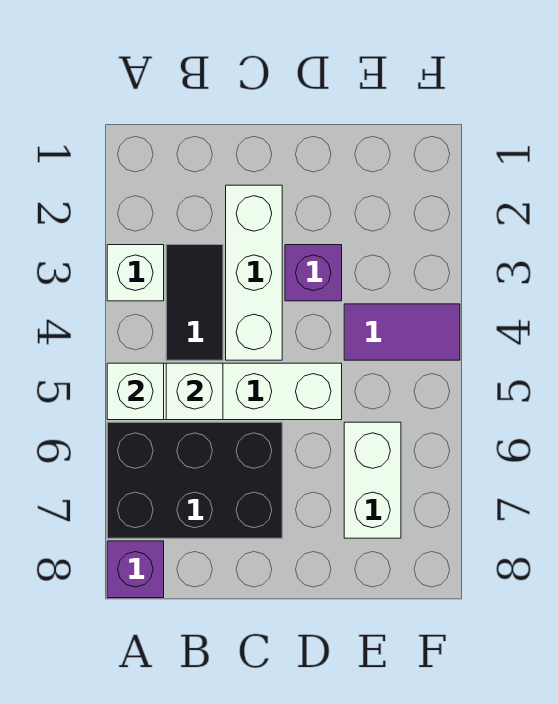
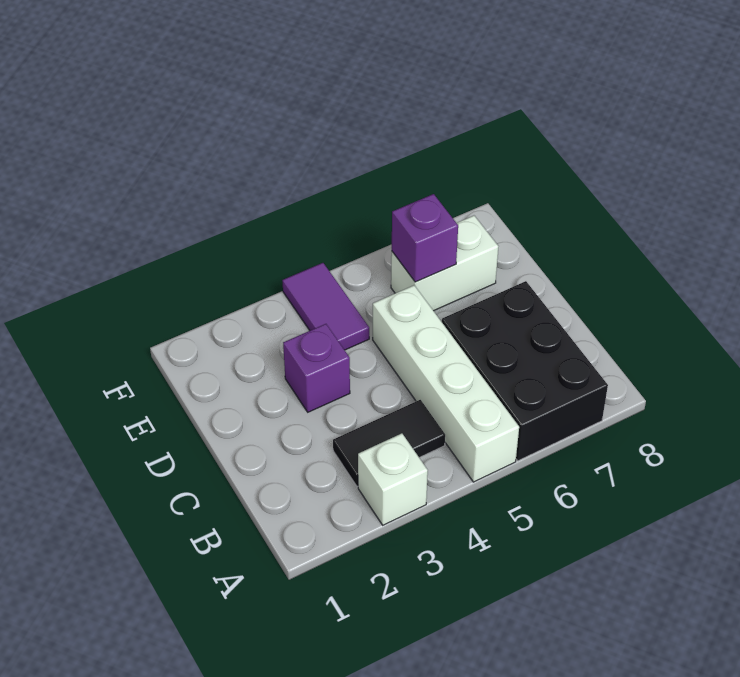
white 1x1 brick [107,363,164,420] -> none
purple 1x1 brick [107,541,164,598] -> purple 1x1 brick moved to [392,194,458,282]
white 1x1 brick [166,363,223,420] -> none
white 1x3 brick [226,185,282,360] -> none

